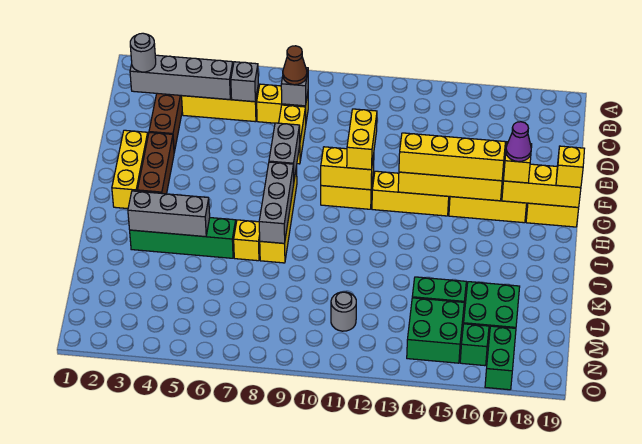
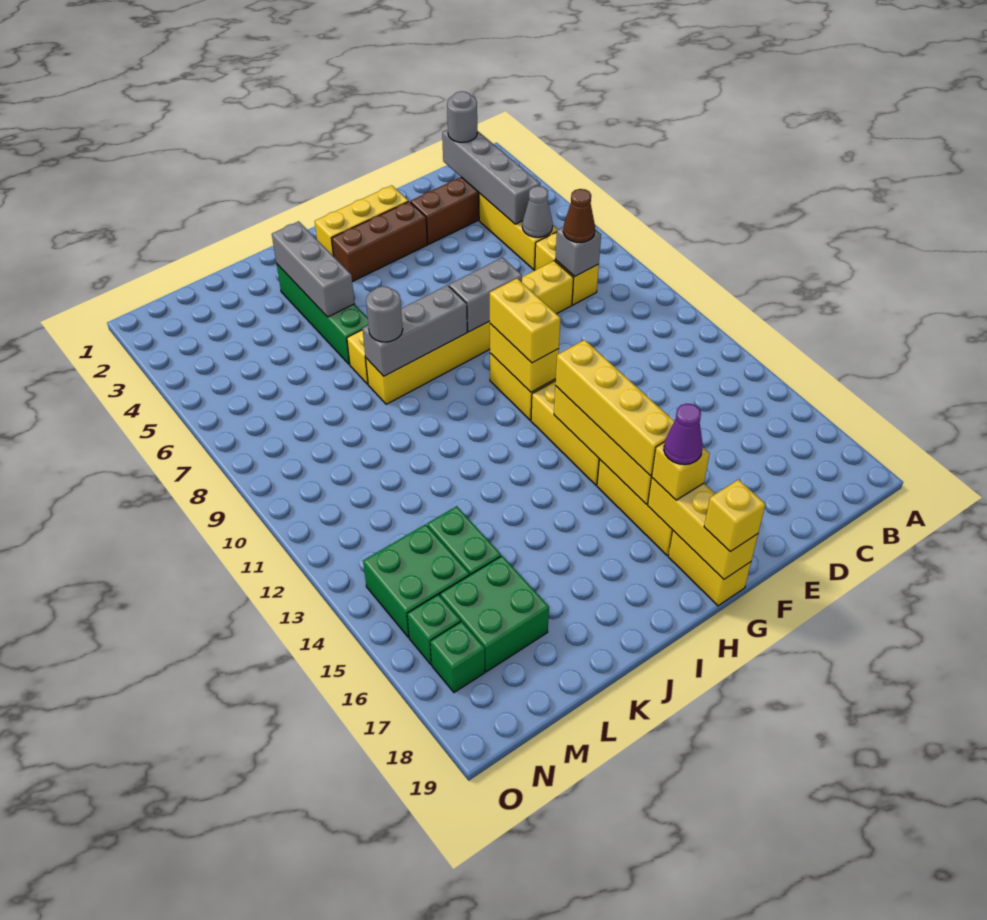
grey 1x1 brick [231,62,258,102] -> grey 1x1 cone [522,186,553,237]
yellow 1x2 brick [347,109,377,170] -> yellow 1x2 brick turned to [490,279,560,363]
grey 1x1 round brick [331,292,356,331] -> grey 1x1 round brick moved to [366,286,403,342]
green 1x2 brick [485,326,516,390] -> green 1x1 brick [430,621,485,692]

